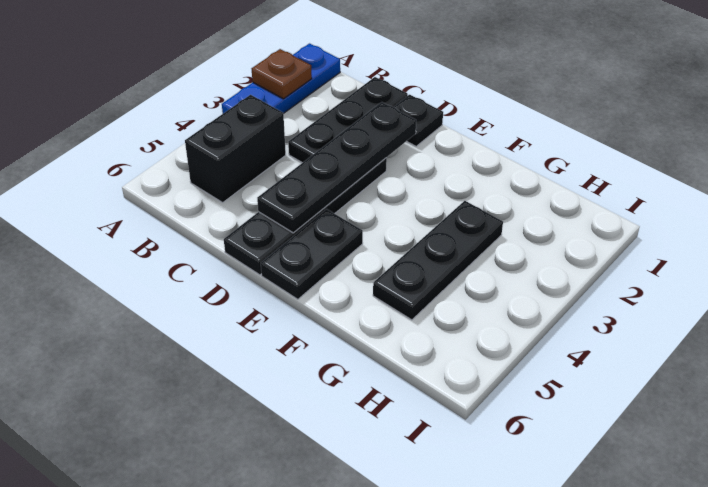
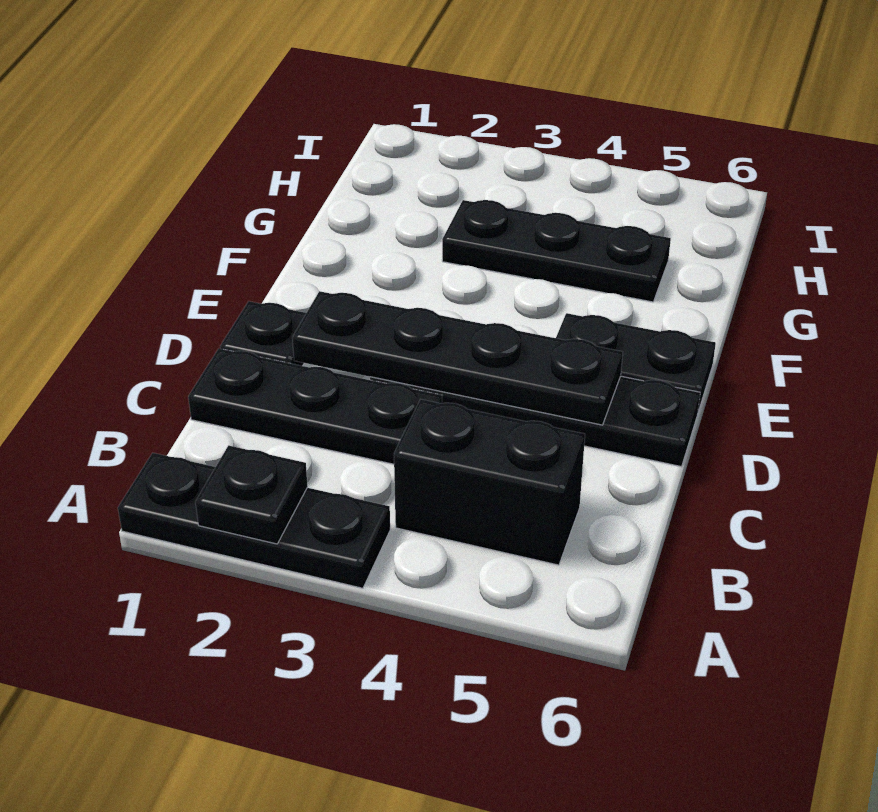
blue 1x3 plate [222,44,340,114] -> black 1x3 plate [118,453,390,588]
brown 1x1 plate [252,49,312,99] -> black 1x1 plate [195,446,308,544]

